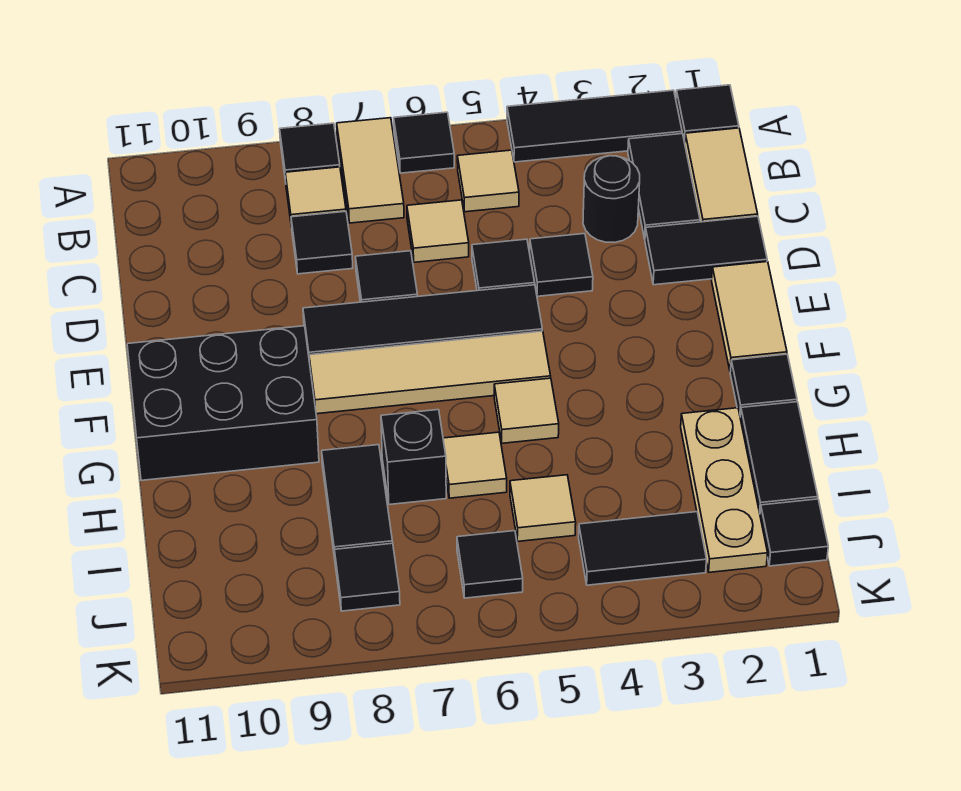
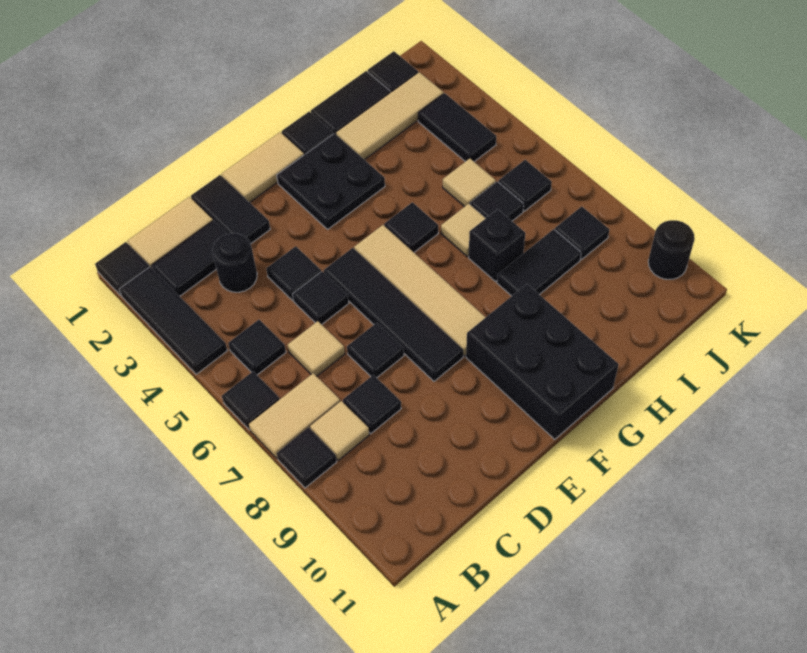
tan 1x1 tile [457,150,519,212] -> black 1x1 tile [228,320,286,375]
none -> black 2x2 plate [277,133,385,229]
tan 1x1 tile [494,378,559,443] -> black 1x1 tile [384,202,438,252]
tan 1x3 plate [681,408,768,572] -> tan 1x3 tile [336,72,444,160]
none -> black 1x1 tile [470,182,524,221]
none -> black 1x1 round brick [648,220,695,279]

